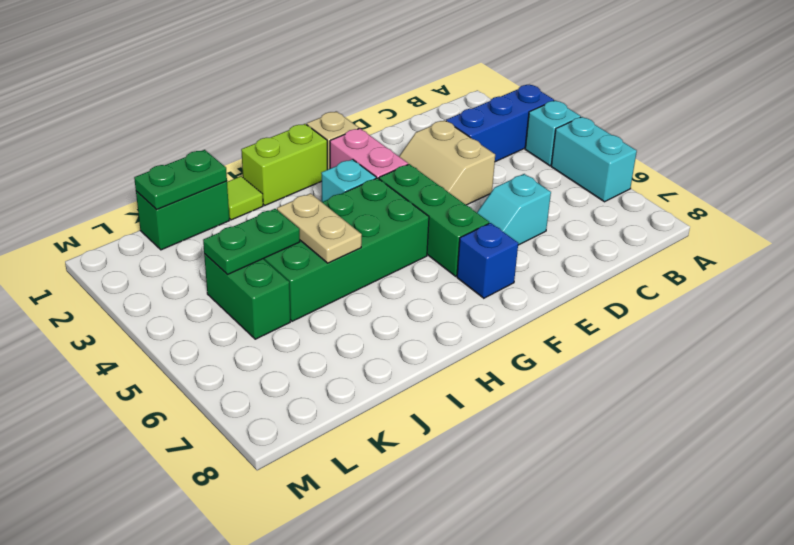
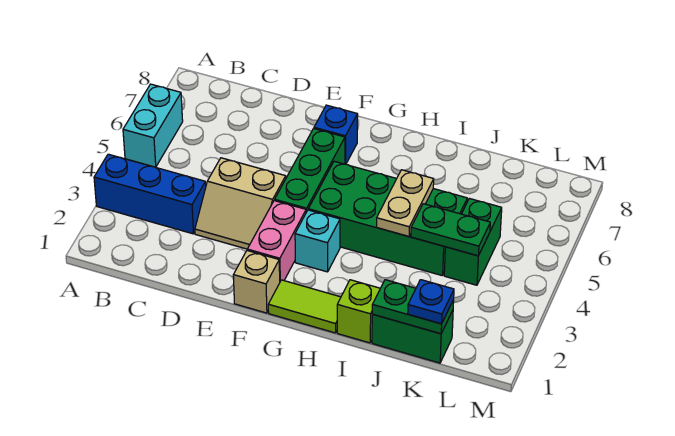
cyan 1x1 brick [525,100,581,166] -> none
tan 2x2 slope [399,120,495,205] -> tan 2x2 slope turned to [195,158,286,249]
cyan 1x2 slope [477,174,551,245] -> none
lime 1x2 brick [241,124,327,205] -> lime 1x2 tile [268,280,341,333]
lime 1x1 tile [227,176,263,220] -> lime 1x1 brick [337,280,380,343]
none -> blue 1x1 plate [408,280,454,324]

